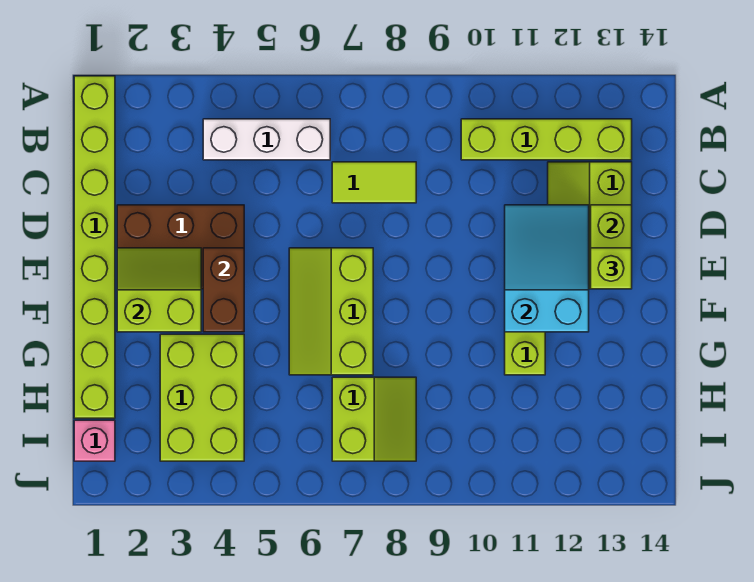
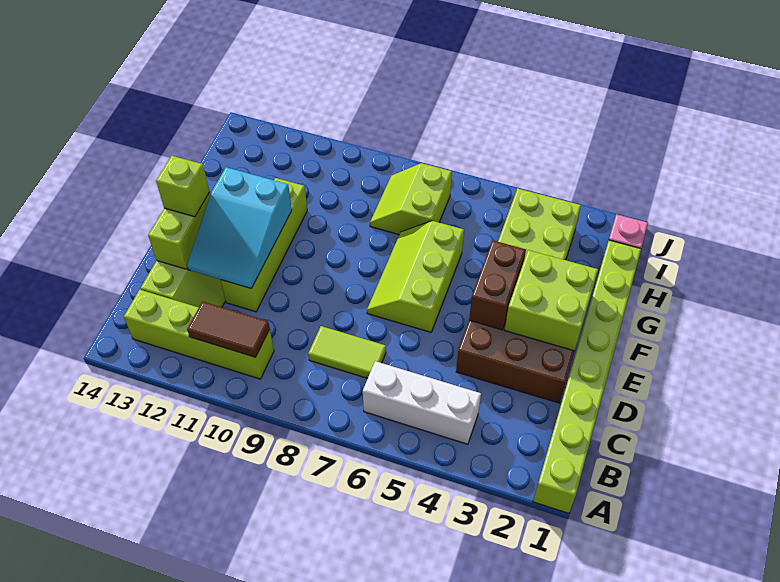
none -> brown 1x2 tile [187,301,270,357]
lime 2x2 slope [117,248,201,332] -> lime 2x2 brick [505,250,598,351]
lime 2x3 slope [289,248,373,375] -> lime 2x3 slope turned to [367,221,464,332]

